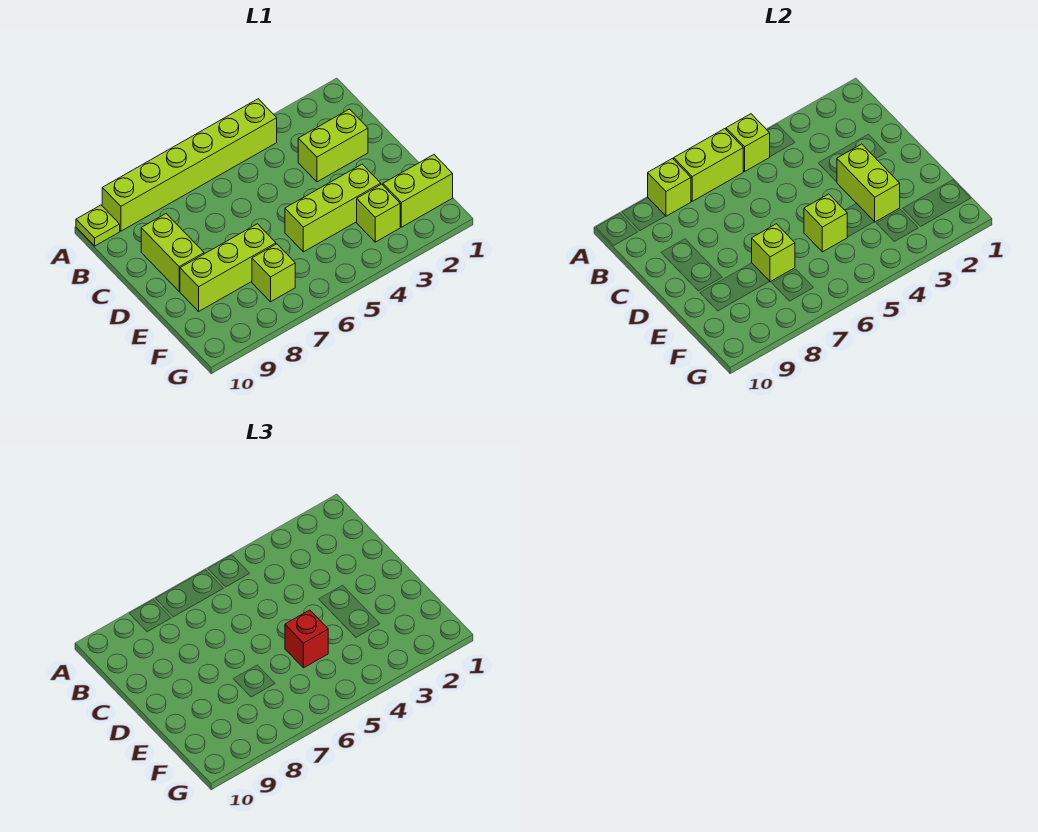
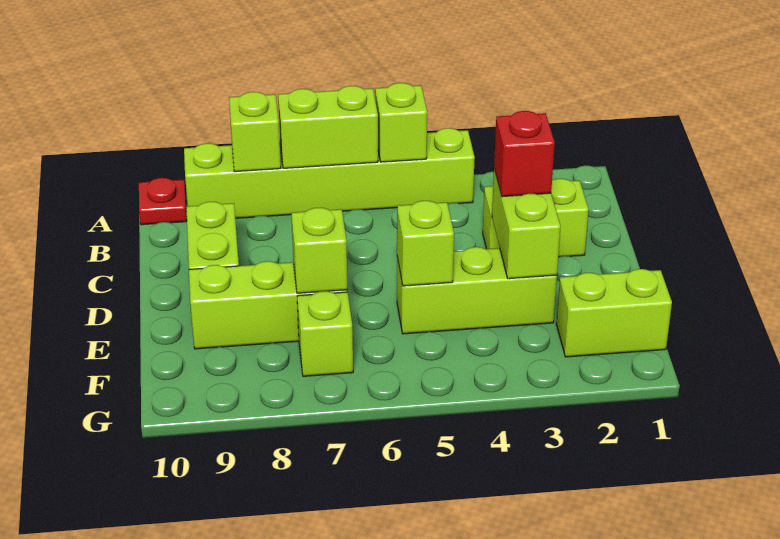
lime 1x1 plate [76,205,120,246] -> red 1x1 plate [139,178,187,225]
red 1x1 brick [285,610,328,668] -> red 1x1 brick moved to [494,111,555,197]
lime 1x1 brick [357,184,400,242] -> none

